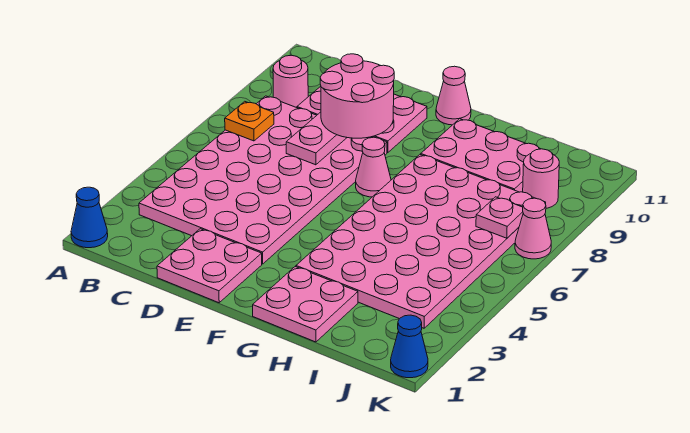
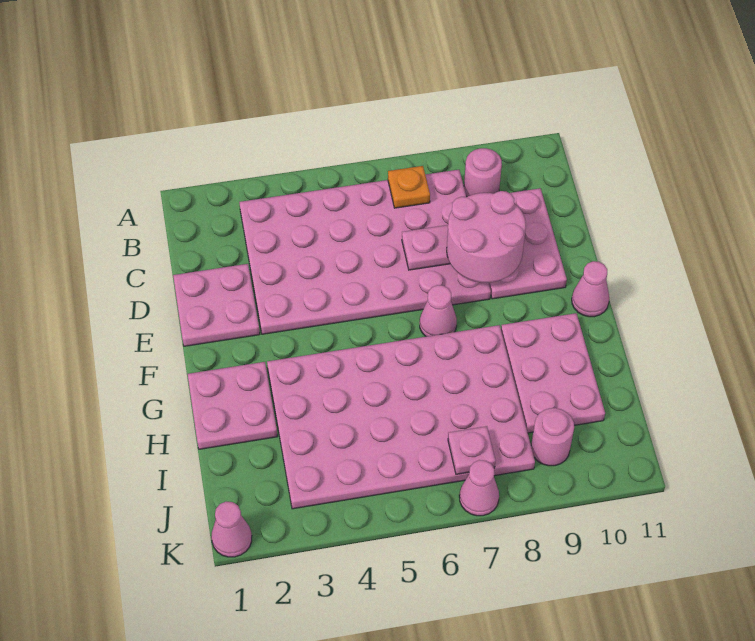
blue 1x1 cone [71,187,108,248] -> none
blue 1x1 cone [391,315,428,378] -> pink 1x1 cone [211,502,252,557]

